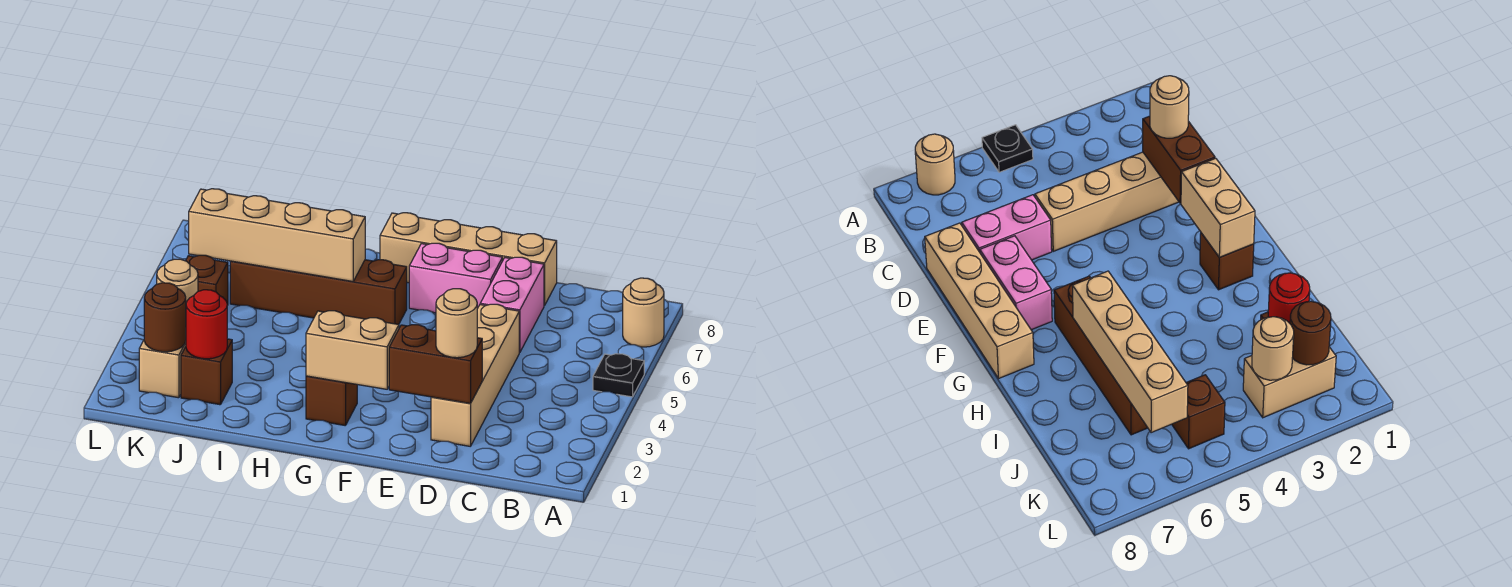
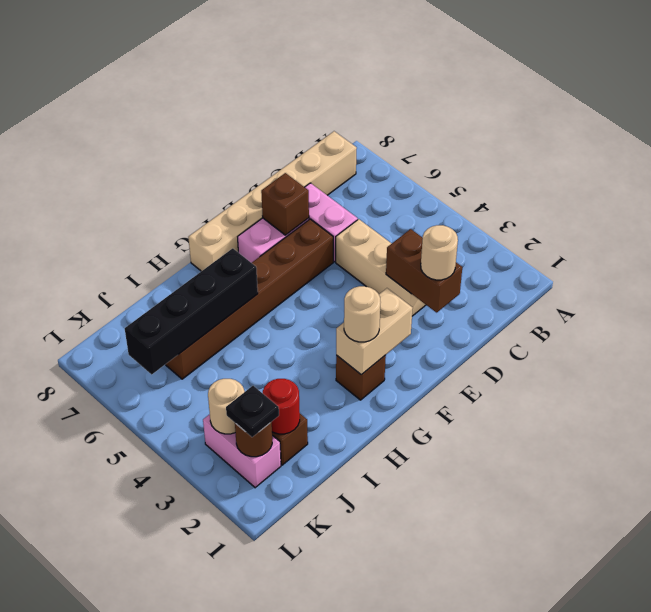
black 1x1 plate [593,354,644,397] -> black 1x1 plate moved to [226,386,279,437]
tan 1x1 round brick [623,278,664,347] -> tan 1x1 round brick moved to [344,286,381,342]
tan 1x4 brick [431,304,519,446] -> tan 1x3 brick [336,219,426,316]
brown 1x2 brick [389,325,482,403] -> brown 1x2 brick turned to [386,229,462,312]
tan 1x4 brick [380,213,557,305] -> tan 1x6 brick [188,131,357,271]
brown 1x4 brick [230,260,407,324] -> brown 1x6 brick [165,219,333,379]
tan 1x4 brick [189,189,365,281] -> black 1x4 brick [125,248,258,374]
tan 1x2 brick [139,341,186,398] -> pink 1x2 brick [203,414,281,488]
brown 1x1 brick [186,255,228,305] -> brown 1x1 brick moved to [261,173,309,235]

